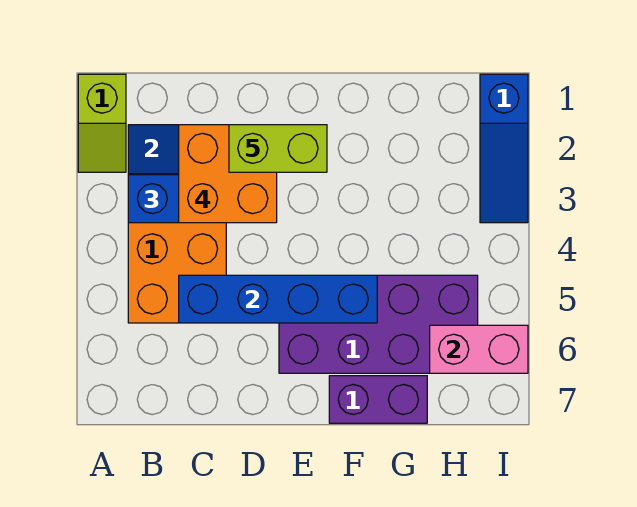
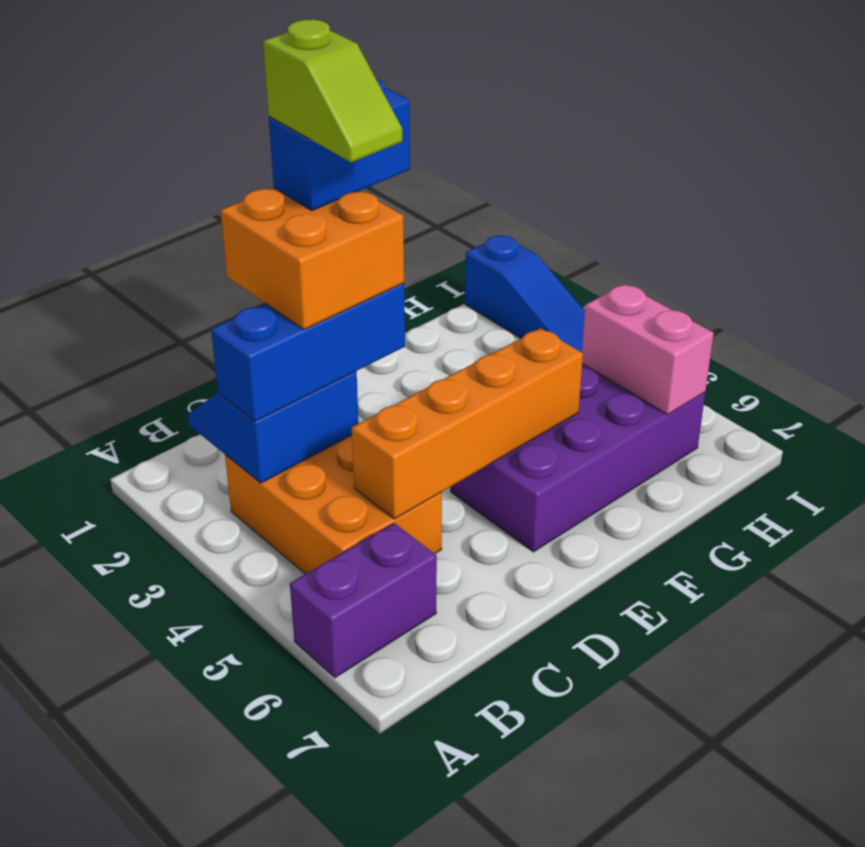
lime 1x2 slope [78,74,126,172] -> lime 1x2 slope moved to [263,19,402,162]
blue 1x4 brick [179,275,377,323] -> orange 1x4 brick [352,328,583,519]
lime 1x2 brick [229,125,327,172] -> blue 1x2 brick [269,79,410,211]
purple 1x2 brick [329,376,427,423] -> purple 1x2 brick moved to [290,523,437,678]
pink 1x2 brick [430,325,528,373] -> pink 1x2 brick turned to [582,284,714,415]

